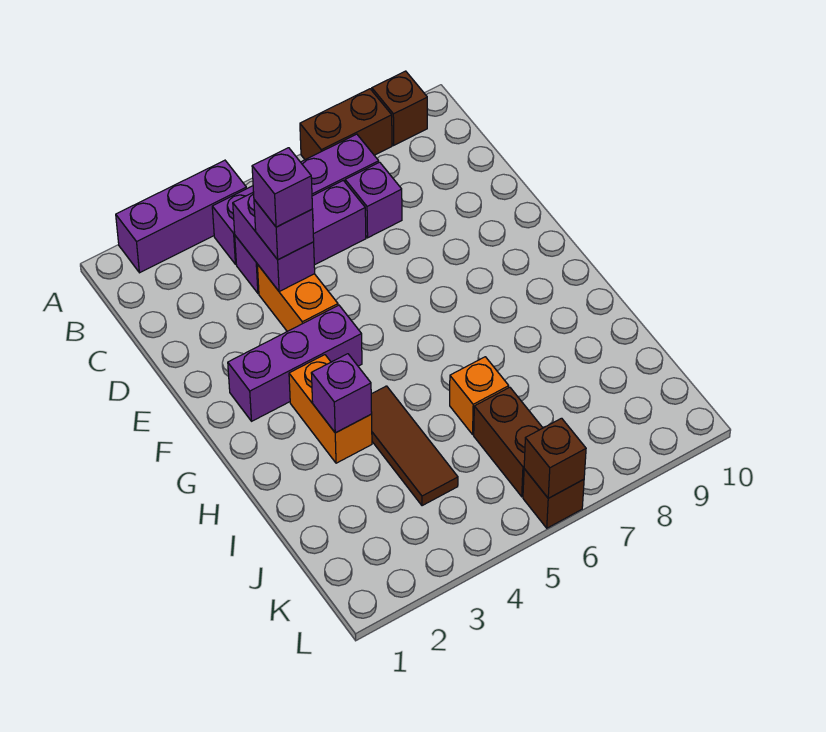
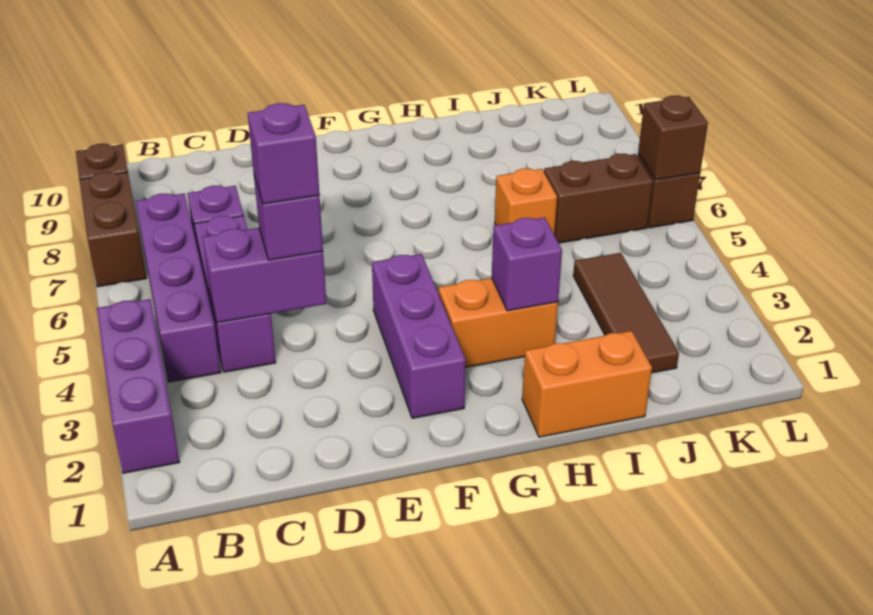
orange 1x2 brick [257,264,338,331] -> orange 1x2 brick moved to [522,331,652,437]
brown 1x3 tile [371,386,458,506] -> brown 1x3 tile turned to [573,253,679,373]

